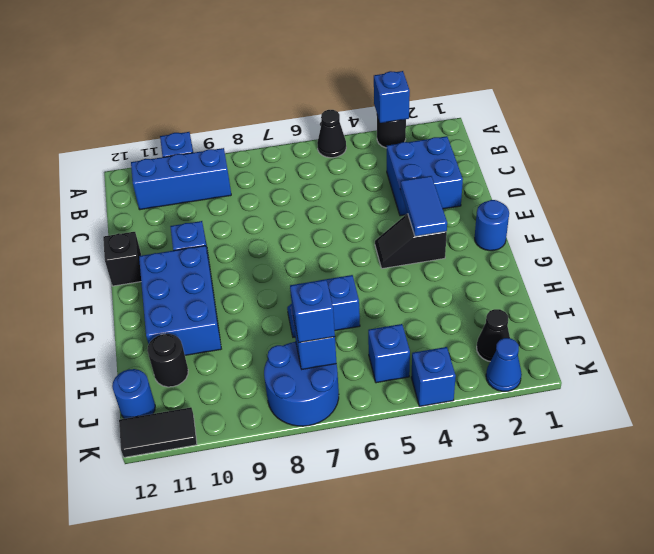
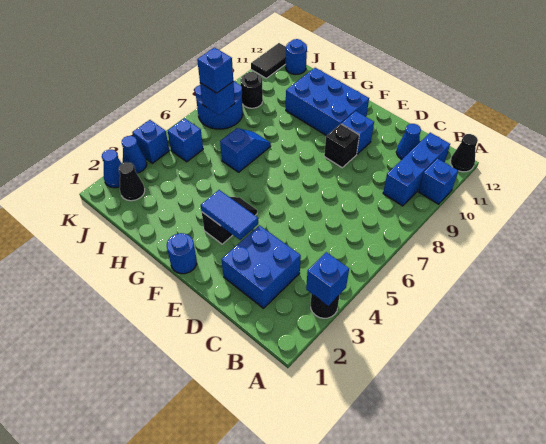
black 1x1 cone [317,110,346,158] -> black 1x1 cone moved to [450,134,478,172]
none -> blue 1x1 cone [396,124,421,159]
black 1x1 brick [103,232,141,286] -> black 1x1 brick moved to [324,124,359,168]
black 1x1 round brick [147,334,188,387] -> black 1x1 round brick moved to [240,72,263,108]
none -> blue 1x1 cone [122,136,147,173]

